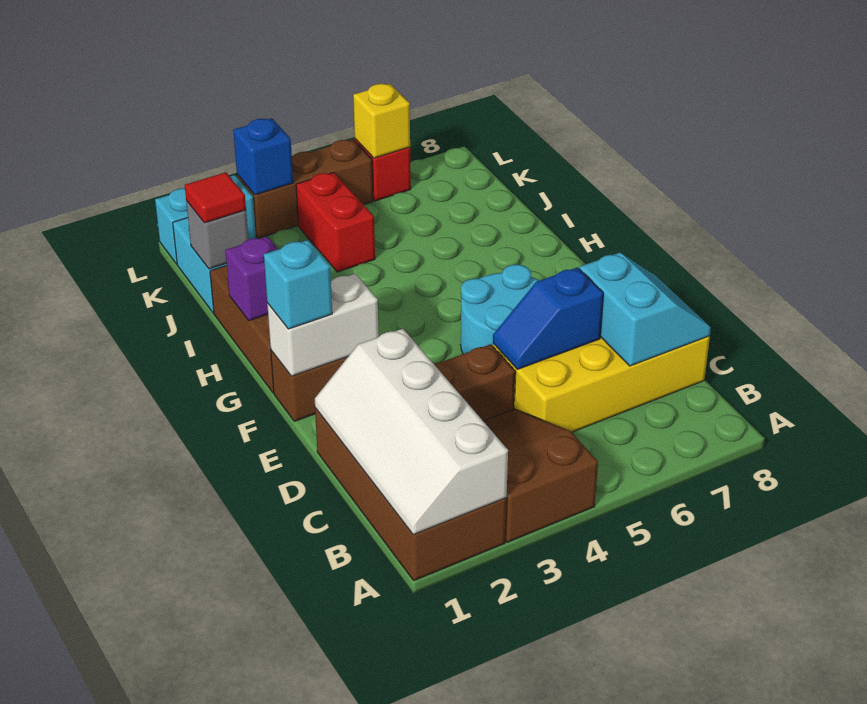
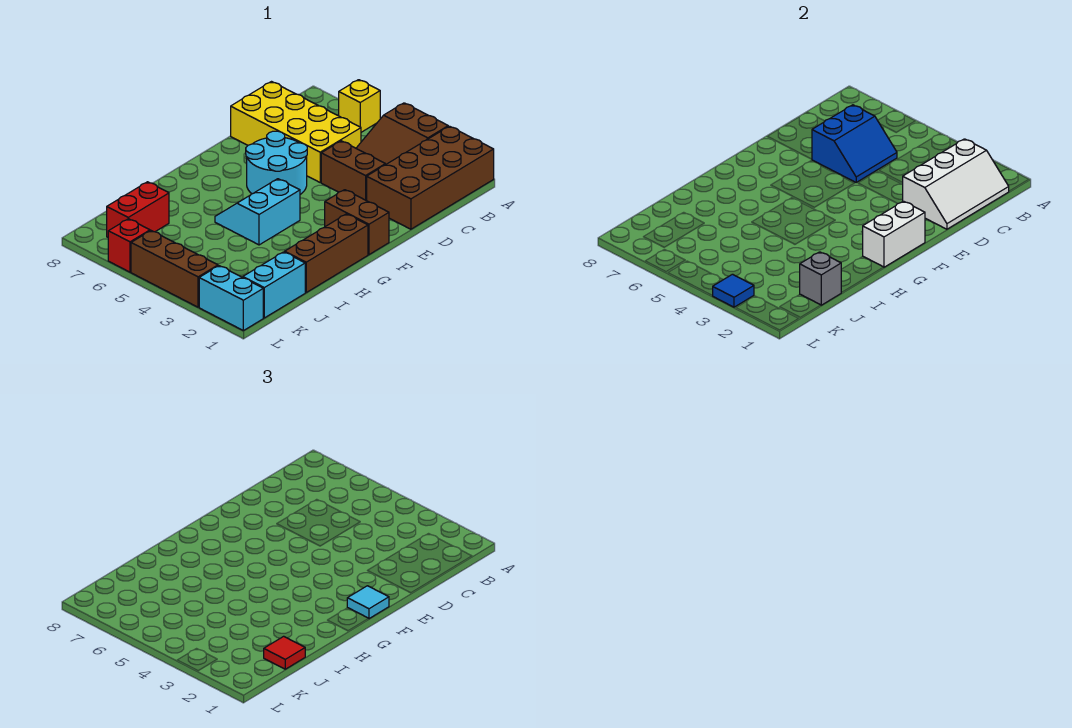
white 2x4 slope [315,329,508,535] -> white 2x3 slope [903,139,1009,229]
cyan 2x2 slope [579,253,711,366] -> cyan 2x2 slope moved to [215,179,300,245]
blue 1x2 slope [493,267,603,369] -> blue 2x2 slope [812,105,897,182]
white 1x2 brick [267,274,379,376] -> white 1x2 brick turned to [863,201,925,267]
cyan 1x1 brick [264,240,332,329] -> cyan 1x1 tile [347,586,389,619]
purple 1x1 brick [225,236,278,321] -> none
red 1x2 brick [296,172,375,272] -> red 1x2 brick moved to [107,182,169,237]
blue 1x1 brick [233,118,293,195] -> blue 1x1 tile [713,274,754,307]
yellow 1x1 brick [353,84,410,158] -> yellow 1x1 brick moved to [339,80,380,132]

